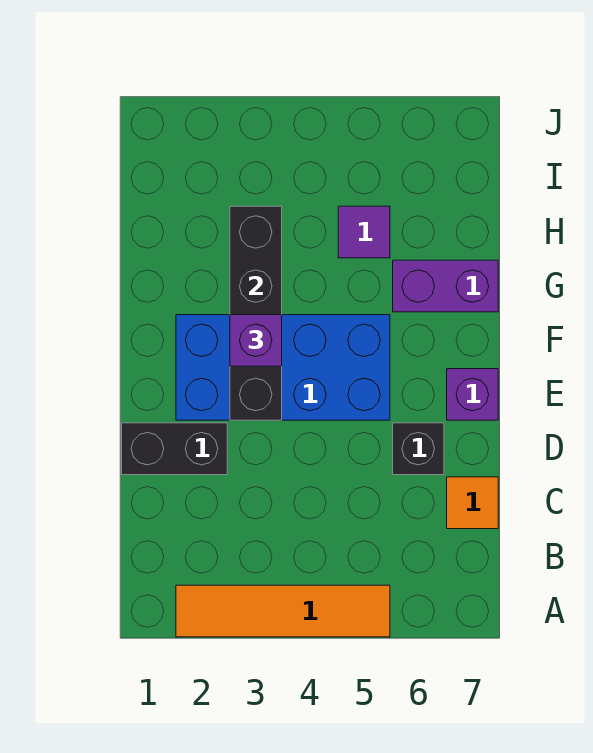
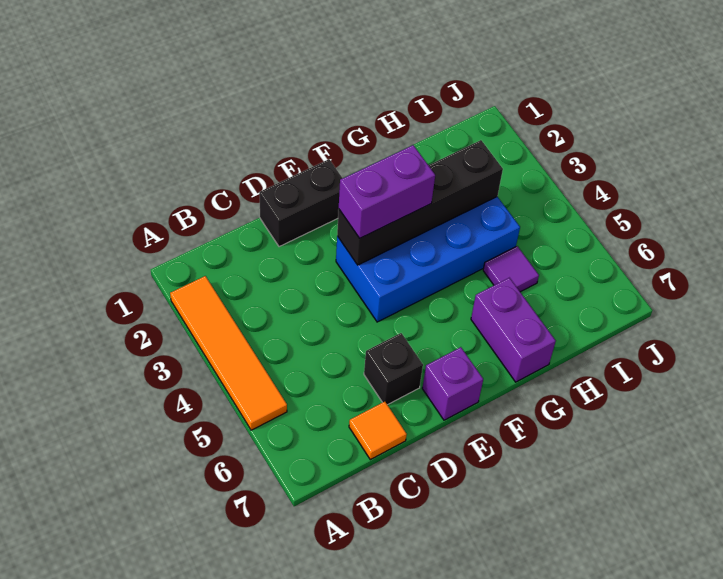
black 1x2 brick [122,423,227,475] -> black 1x2 brick turned to [259,159,342,247]
blue 2x4 brick [176,315,390,420] -> blue 2x4 brick turned to [336,197,520,322]
purple 1x1 brick [230,315,282,366] -> purple 1x2 brick [339,145,435,238]

